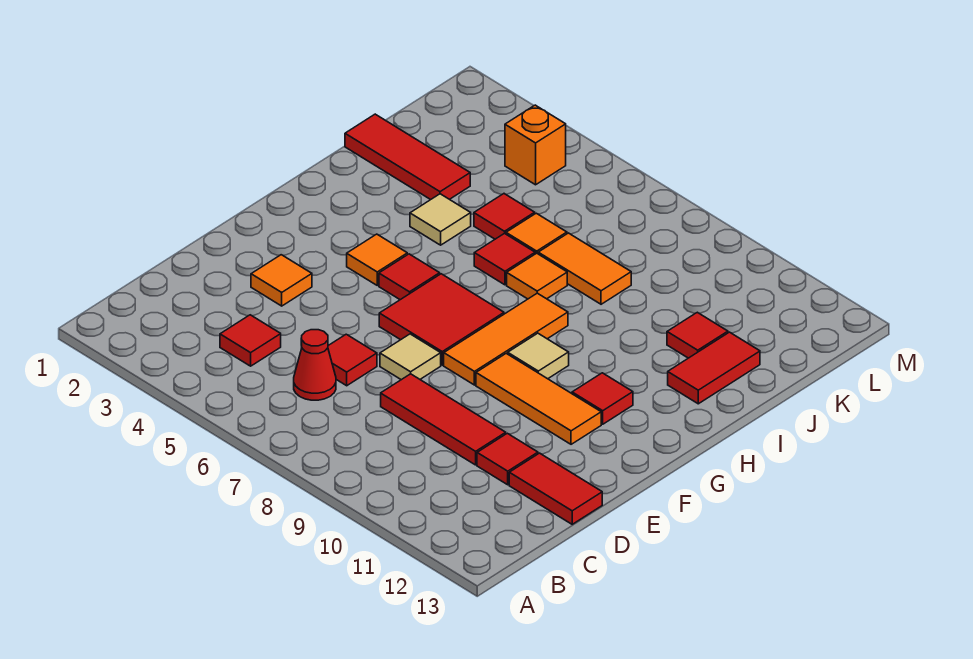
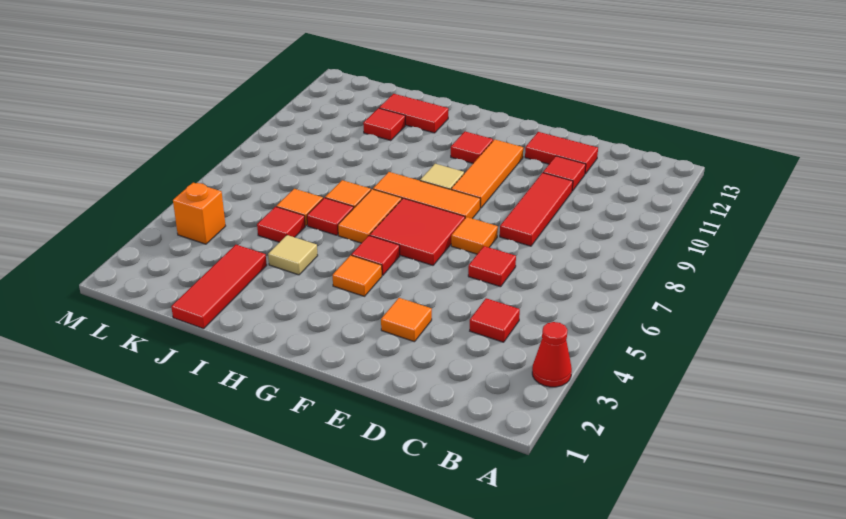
red 1x1 cone [294,330,336,400] -> red 1x1 cone moved to [532,322,572,387]
red 1x2 tile [509,453,602,524] -> red 1x2 tile turned to [525,132,598,174]
tan 1x1 tile [380,334,441,380] -> orange 1x1 tile [451,217,498,254]
orange 1x2 tile [538,233,631,304] -> orange 1x2 tile moved to [338,189,402,243]

